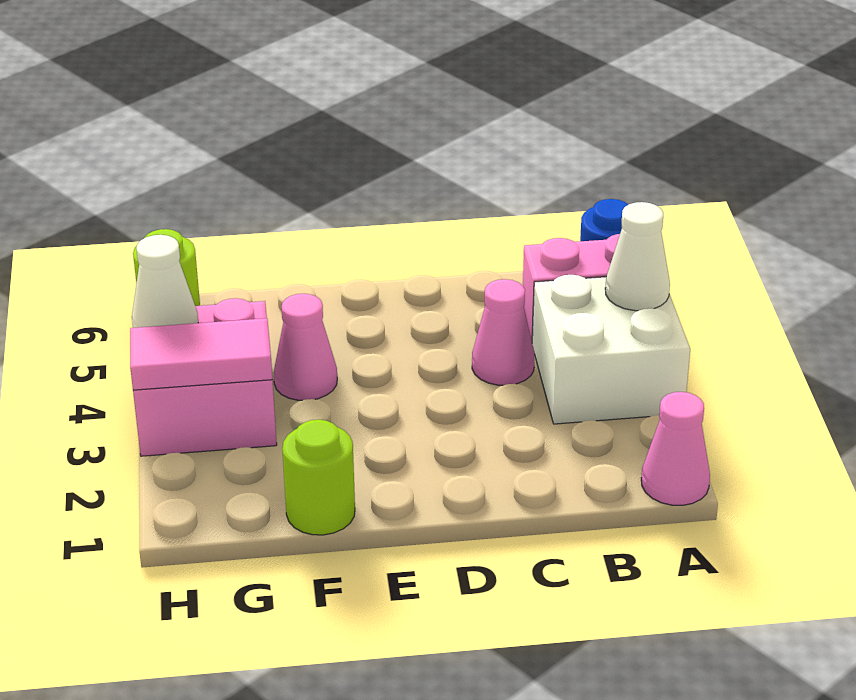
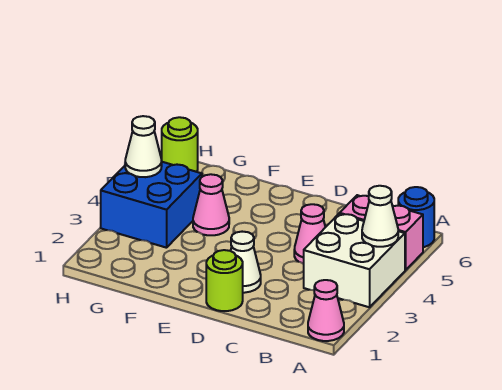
none -> white 1x1 cone [231,232,261,293]
lime 1x1 round brick [282,420,355,535] -> lime 1x1 round brick moved to [206,250,243,311]
pink 2x2 brick [133,298,277,456] -> blue 2x2 brick [101,162,202,248]
pink 1x2 tile [130,318,272,390] -> none

